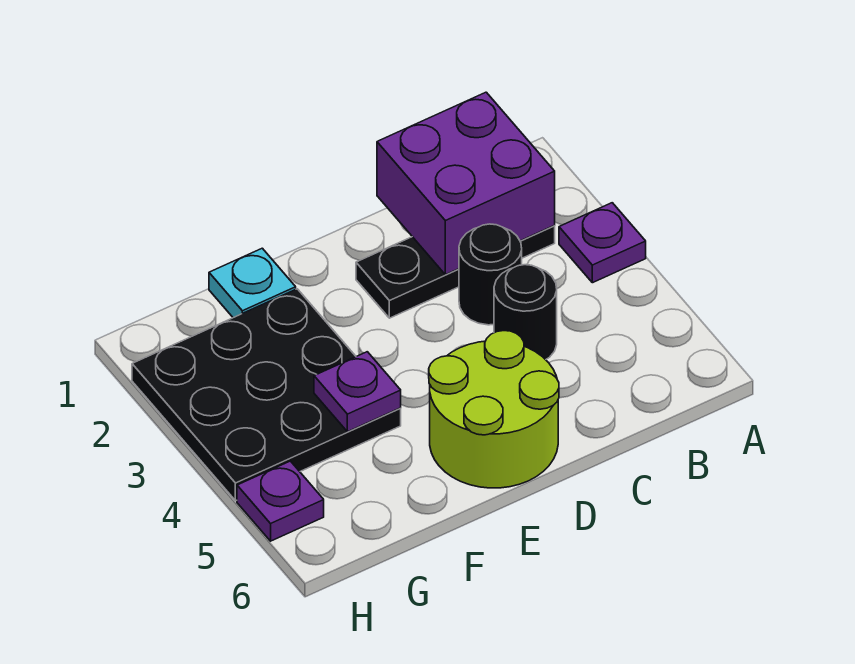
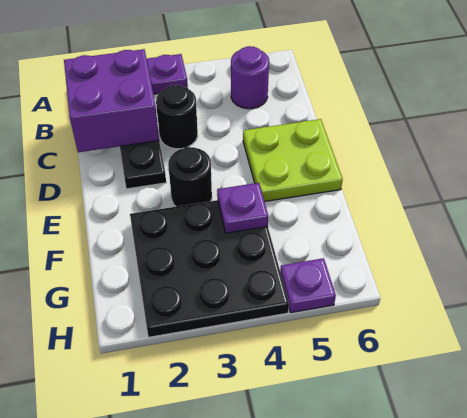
none -> purple 1x1 round brick [231,46,269,109]
black 1x1 round brick [494,265,557,360] -> black 1x1 round brick moved to [168,147,212,207]
lime 2x2 round brick [429,331,559,488] -> lime 2x2 plate [243,119,343,202]
cyan 1x1 plate [209,248,296,318] -> none

